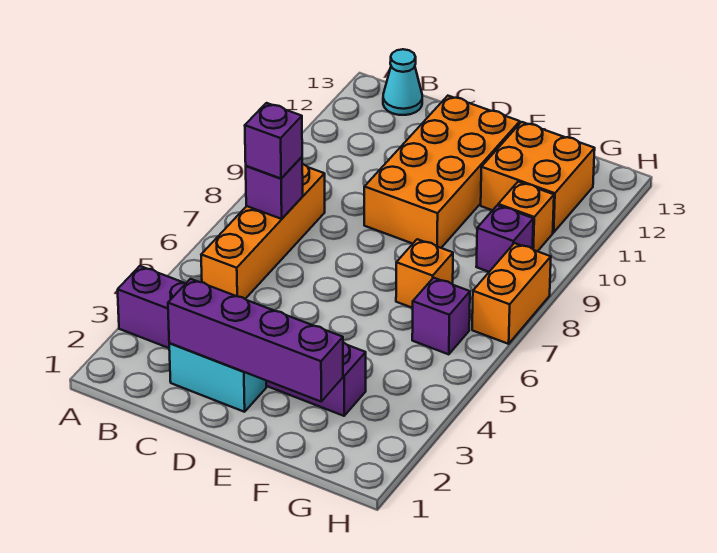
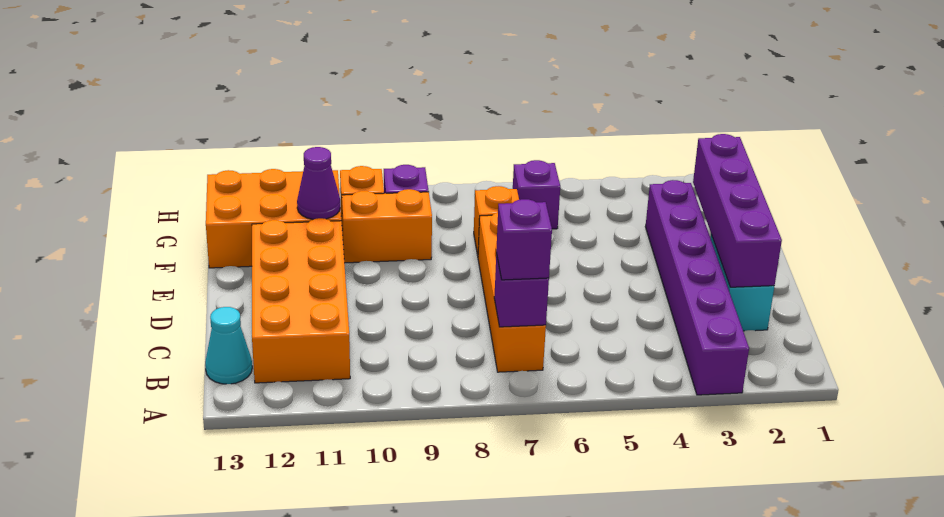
orange 1x4 brick [201,164,325,299] -> orange 1x4 brick turned to [478,212,546,372]
orange 2x4 brick [364,96,520,248] -> orange 2x4 brick turned to [252,218,350,383]
orange 2x2 brick [481,122,595,233] -> orange 2x3 brick [206,169,341,268]
none -> purple 1x1 cone [297,147,340,219]
orange 1x2 brick [472,243,551,344] -> orange 1x2 brick moved to [342,189,432,263]

